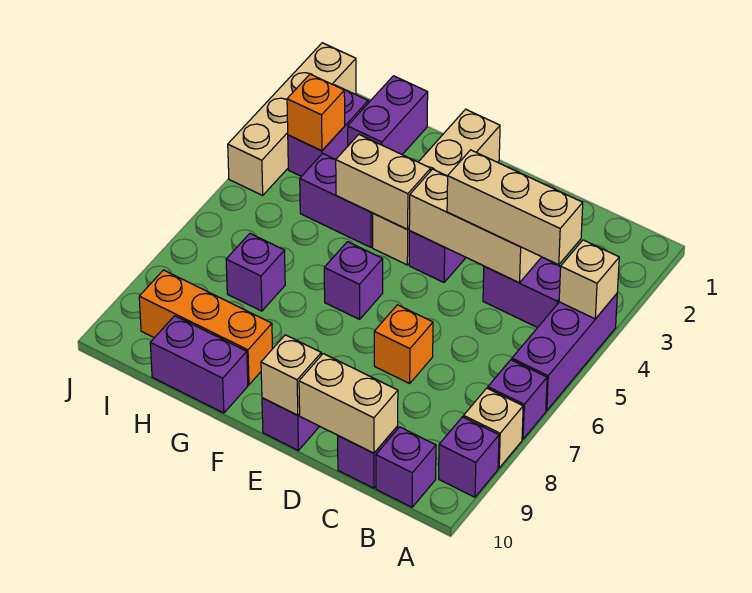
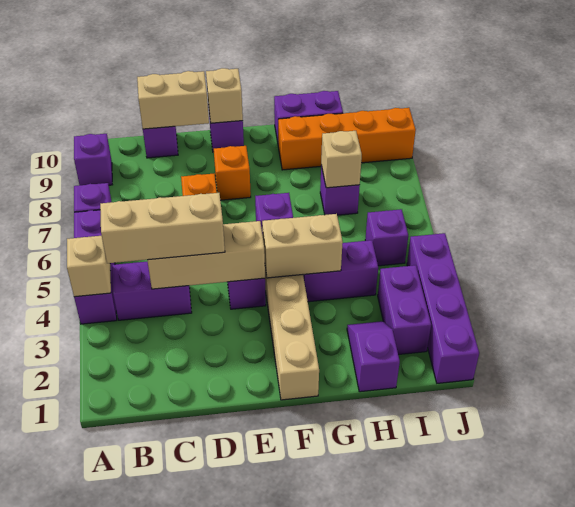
tan 1x1 brick [464,388,523,468] -> tan 1x1 brick moved to [321,131,362,188]
purple 1x1 brick [376,427,436,507] -> purple 1x1 brick moved to [365,209,408,266]
orange 1x3 brick [139,270,272,385] -> orange 1x4 brick [278,108,416,170]
purple 1x2 brick [348,76,428,155] -> purple 1x2 slope [347,321,400,392]
orange 1x1 brick [287,74,345,151] -> orange 1x1 brick moved to [214,146,251,200]
tan 1x4 brick [228,43,356,195] -> purple 1x4 brick [407,233,479,383]

